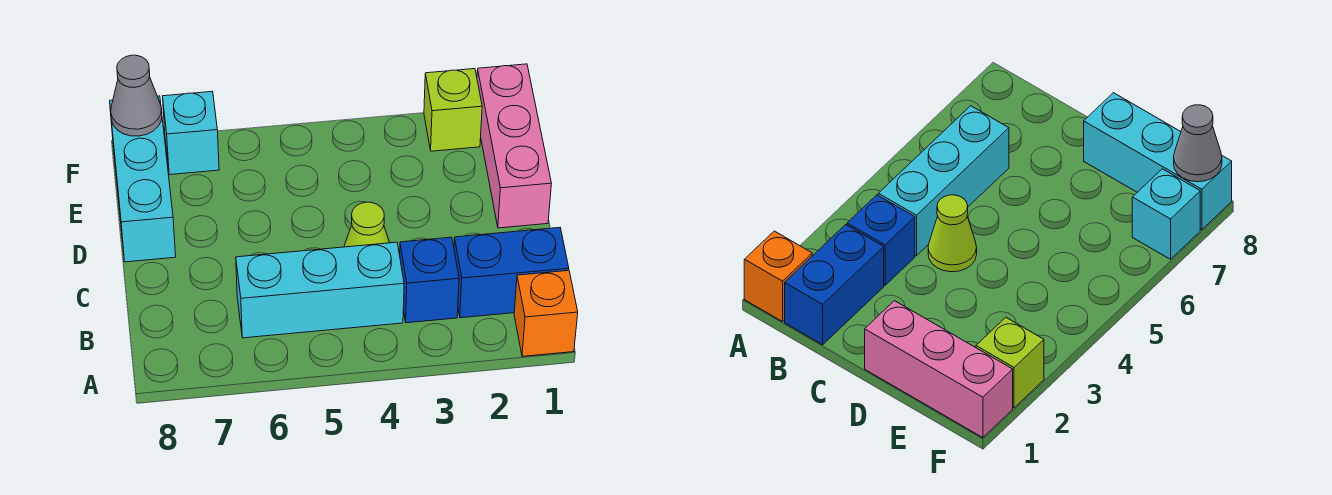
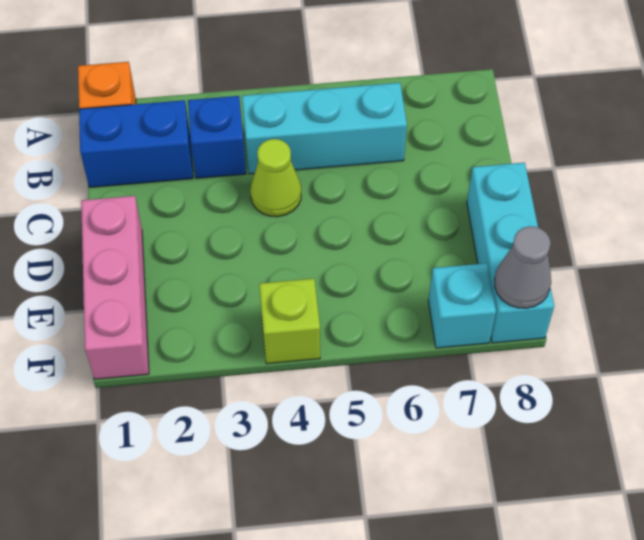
lime 1x1 brick [424,69,482,151] -> lime 1x1 brick moved to [259,279,320,364]

